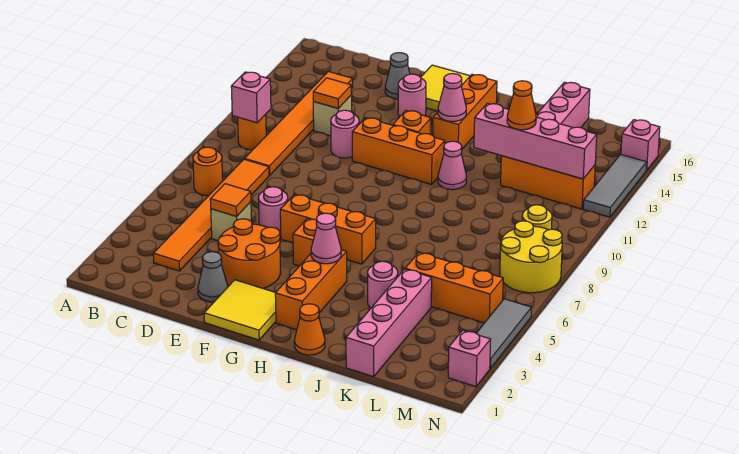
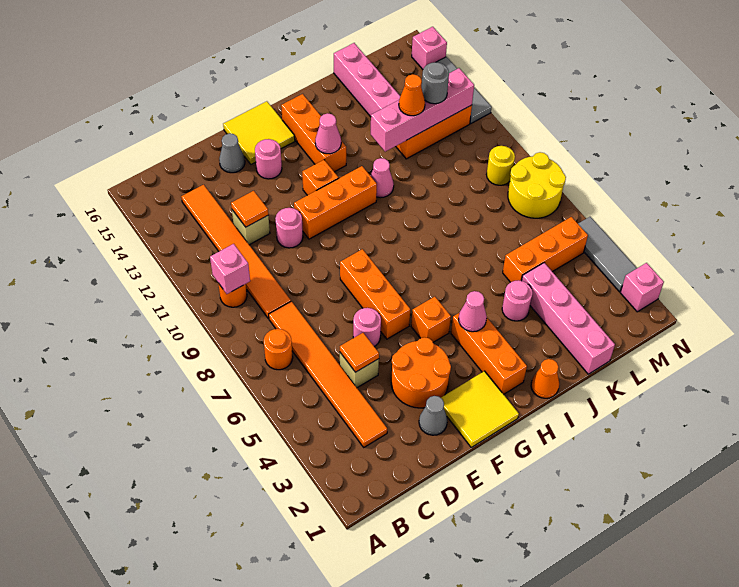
orange 1x3 brick [280,194,376,264] -> orange 1x3 brick turned to [340,249,410,339]
none -> grey 1x1 round brick [422,62,449,104]

